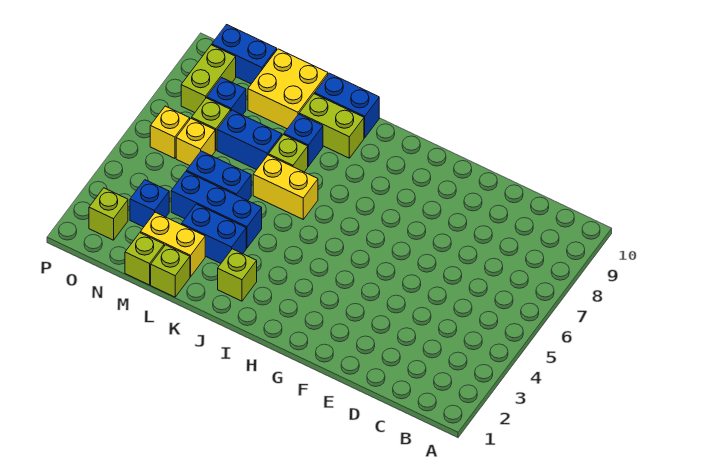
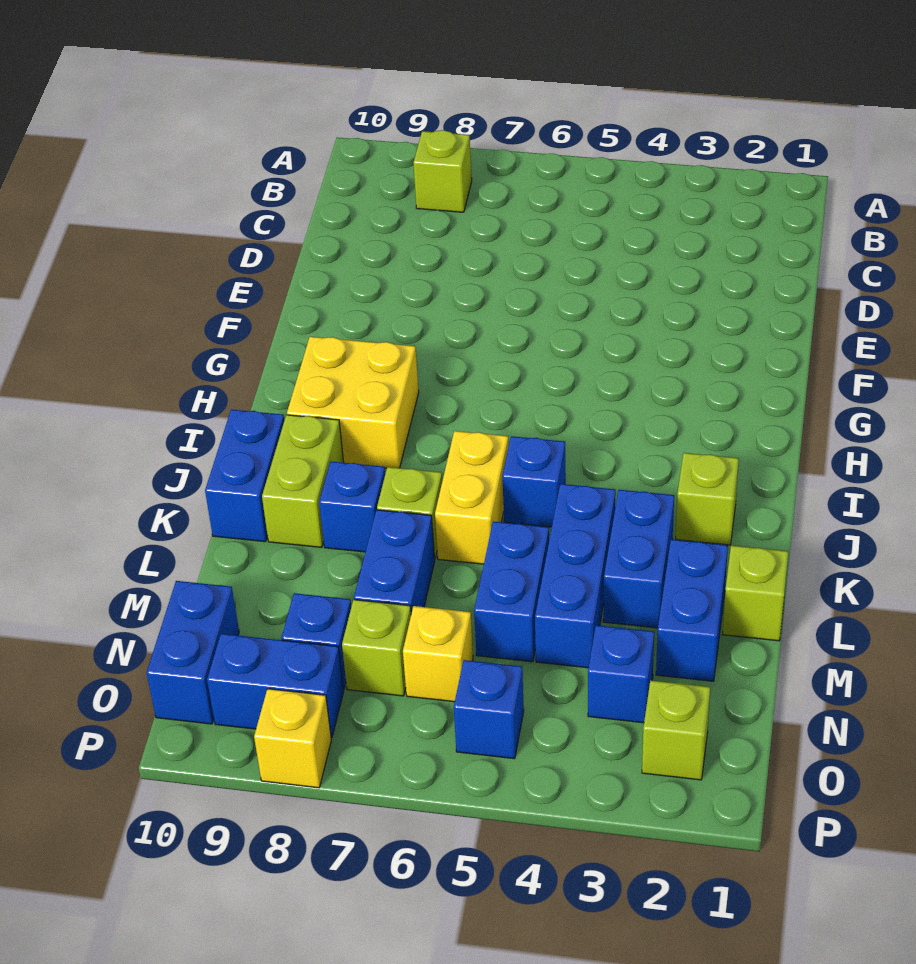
none -> blue 1x1 brick [502,436,566,527]
yellow 1x2 brick [140,212,205,277] -> blue 1x2 brick [656,539,728,681]
yellow 2x2 brick [248,49,328,129] -> yellow 2x2 brick moved to [287,337,419,468]
lime 1x1 brick [125,233,164,285] -> lime 1x1 brick moved to [413,130,472,212]
none -> blue 1x1 brick [454,660,524,759]
yellow 1x1 brick [150,106,190,158] -> yellow 1x1 brick moved to [254,689,331,788]
lime 1x2 brick [181,45,236,113] -> blue 1x2 brick [207,634,344,738]

